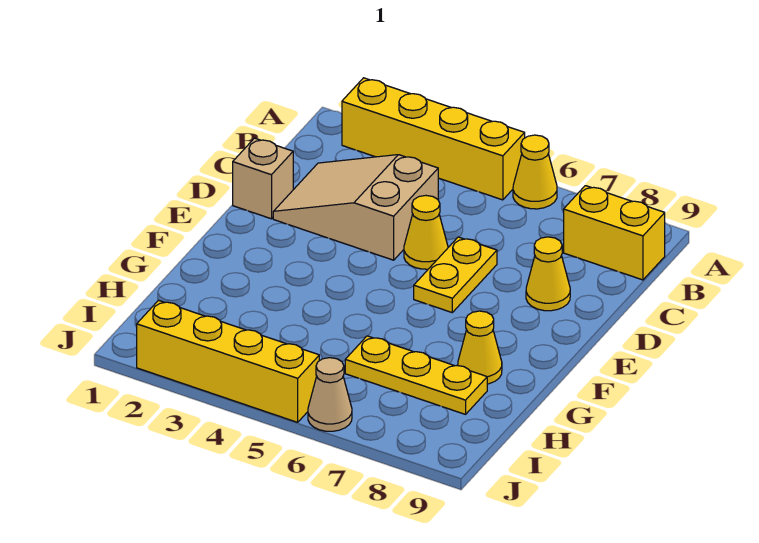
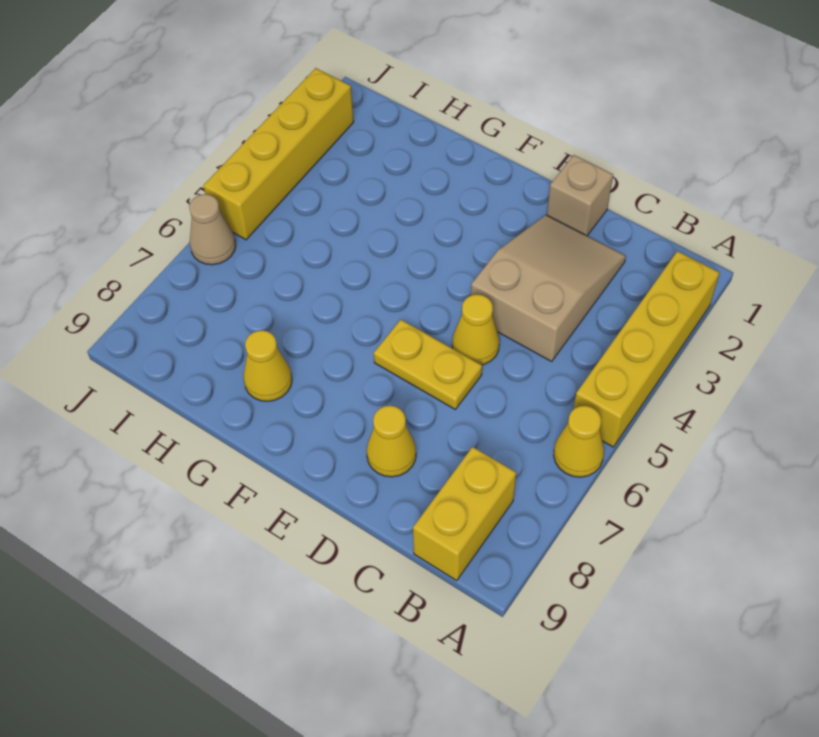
yellow 1x3 plate [345,336,487,414] -> none

